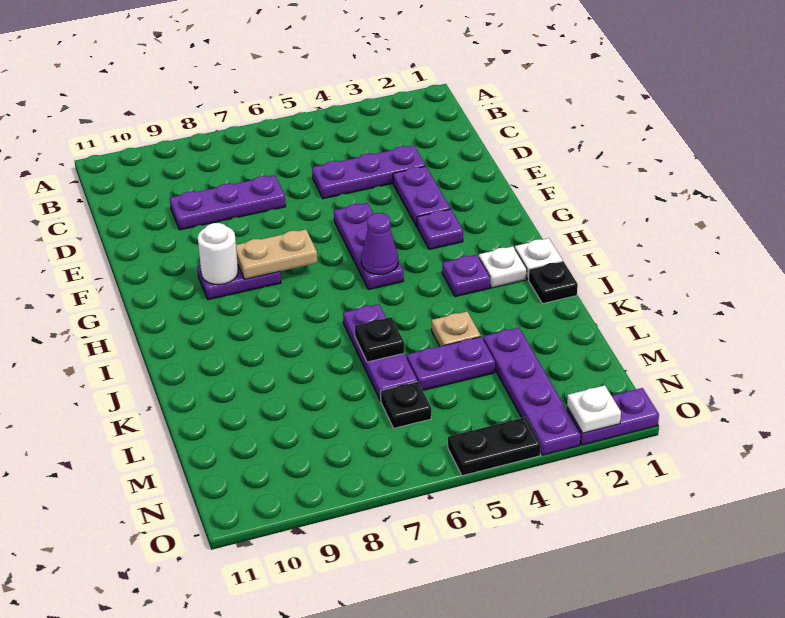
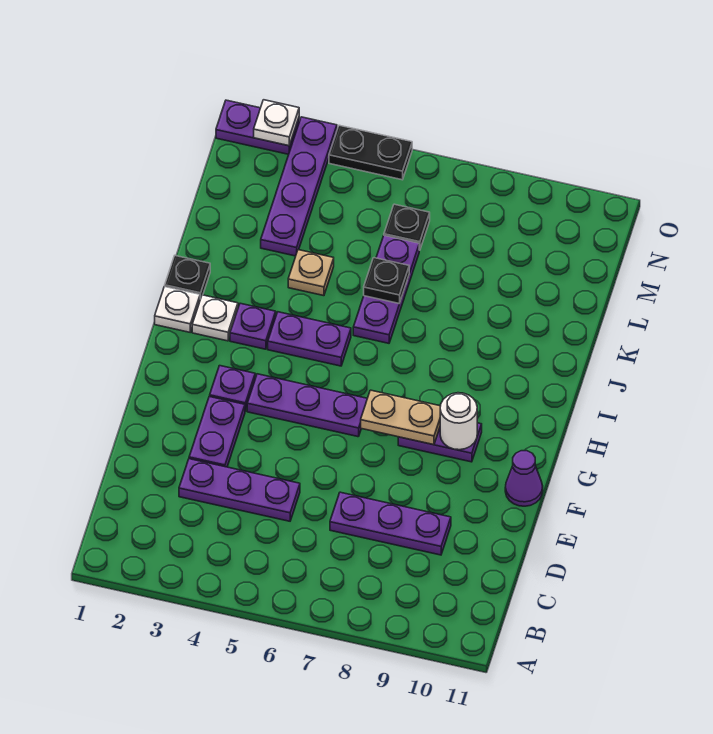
purple 1x3 plate [334,203,403,290] -> purple 1x3 plate turned to [247,374,367,437]
purple 1x1 cone [361,213,398,274] -> purple 1x1 cone moved to [505,451,543,506]
purple 1x2 plate [407,337,495,390] -> purple 1x2 plate moved to [268,312,351,366]

